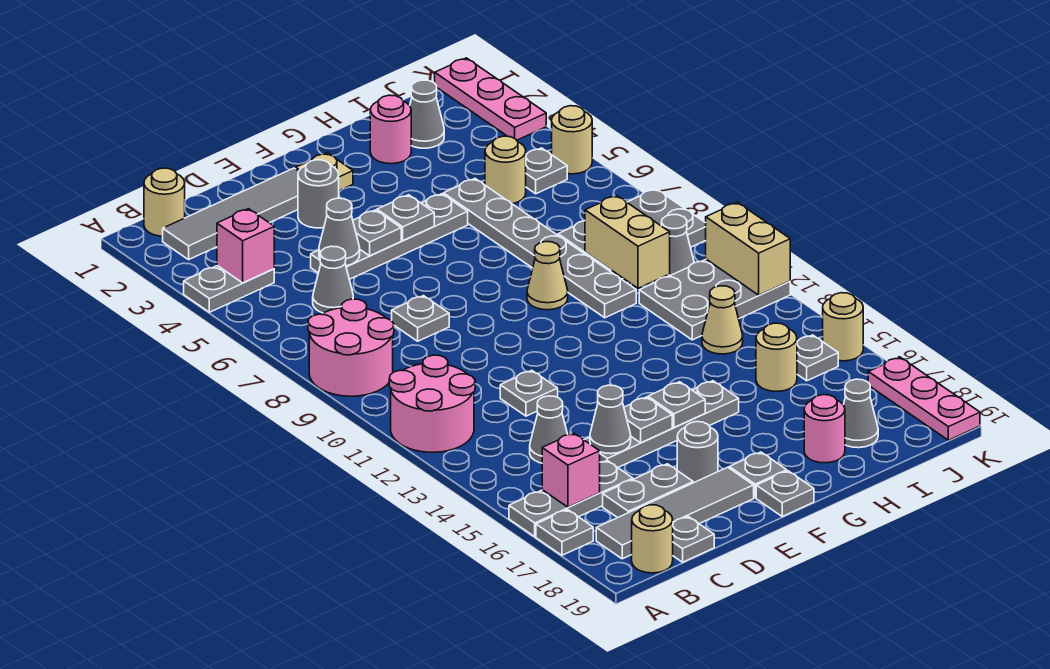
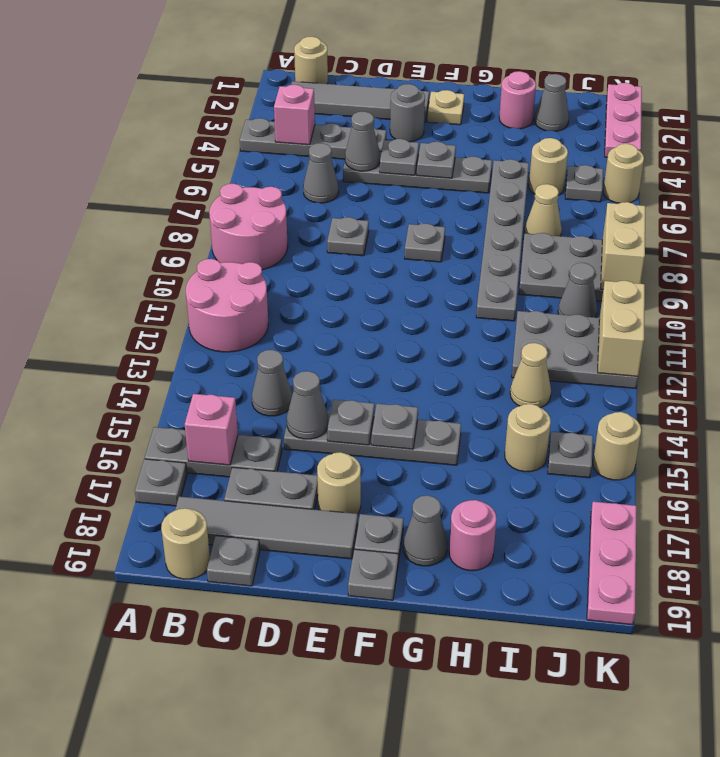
grey 1x2 plate [184,266,274,312] -> grey 1x4 plate [240,118,386,159]
grey 1x1 plate [500,370,558,416] -> grey 1x1 plate moved to [405,223,445,262]
grey 1x1 round brick [677,422,718,483] -> tan 1x1 round brick [317,452,361,514]
tan 1x1 cone [527,242,568,310] -> tan 1x1 cone moved to [525,184,562,236]
tan 1x2 brick [585,195,670,288] -> tan 1x2 brick moved to [601,202,645,289]
grey 1x1 cone [844,379,878,448] -> grey 1x1 cone moved to [403,496,447,566]

